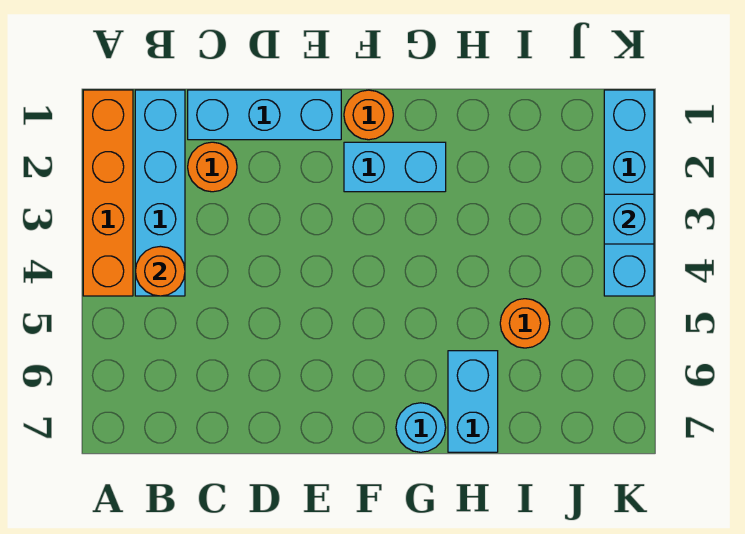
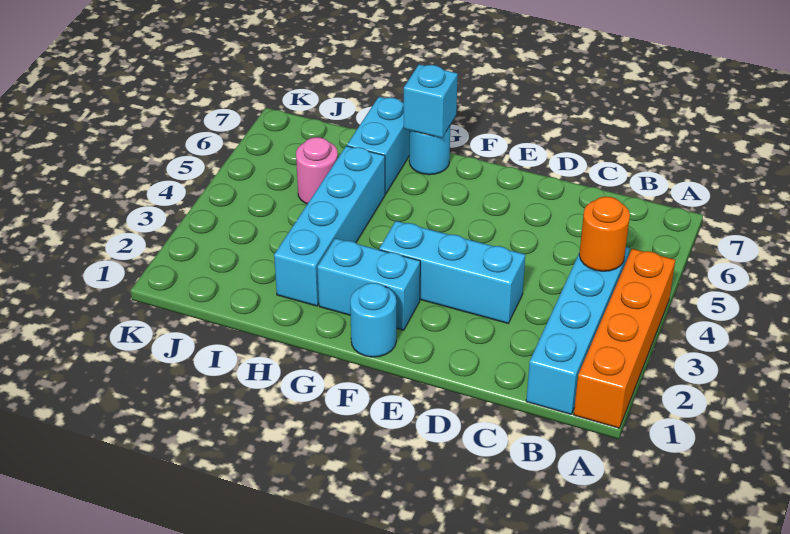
cyan 1x3 brick [188,90,341,140] -> cyan 1x3 brick moved to [379,221,525,323]
orange 1x1 round brick [188,142,237,192] -> none
orange 1x1 round brick [344,90,393,140] -> cyan 1x1 round brick [350,283,396,357]
orange 1x1 round brick [500,299,550,348] -> pink 1x1 round brick [296,137,338,204]
cyan 1x4 brick [604,90,654,296] -> cyan 1x4 brick moved to [274,146,385,306]
cyan 1x1 brick [604,194,654,244] -> cyan 1x1 brick moved to [404,64,458,138]

